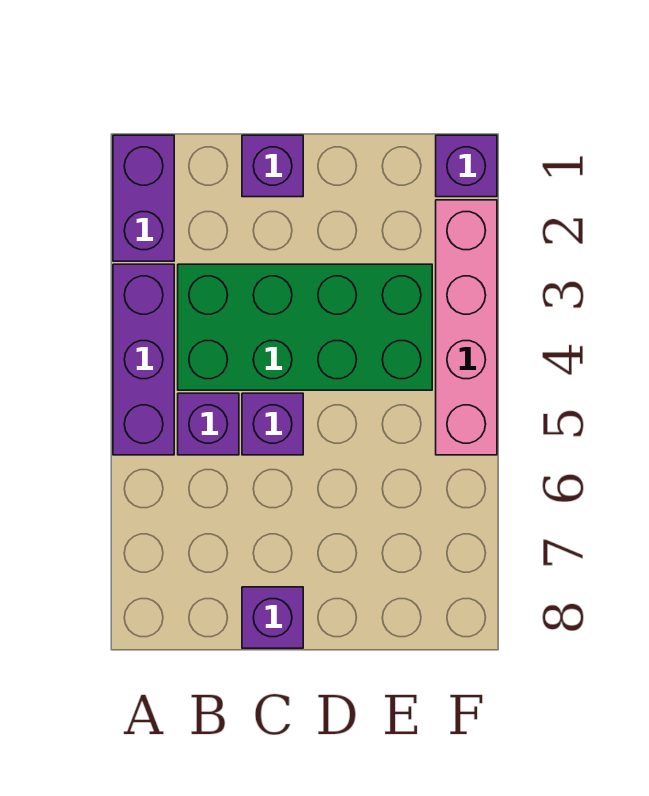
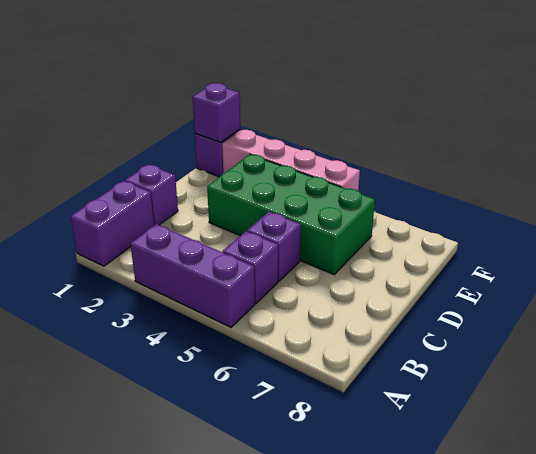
purple 1x2 brick [113,135,174,261] -> purple 1x2 brick turned to [71,181,154,266]
green 2x4 brick [178,264,432,390] -> green 2x4 brick turned to [207,155,375,274]
purple 1x1 brick [242,587,303,648] -> purple 1x1 brick moved to [193,83,240,143]

